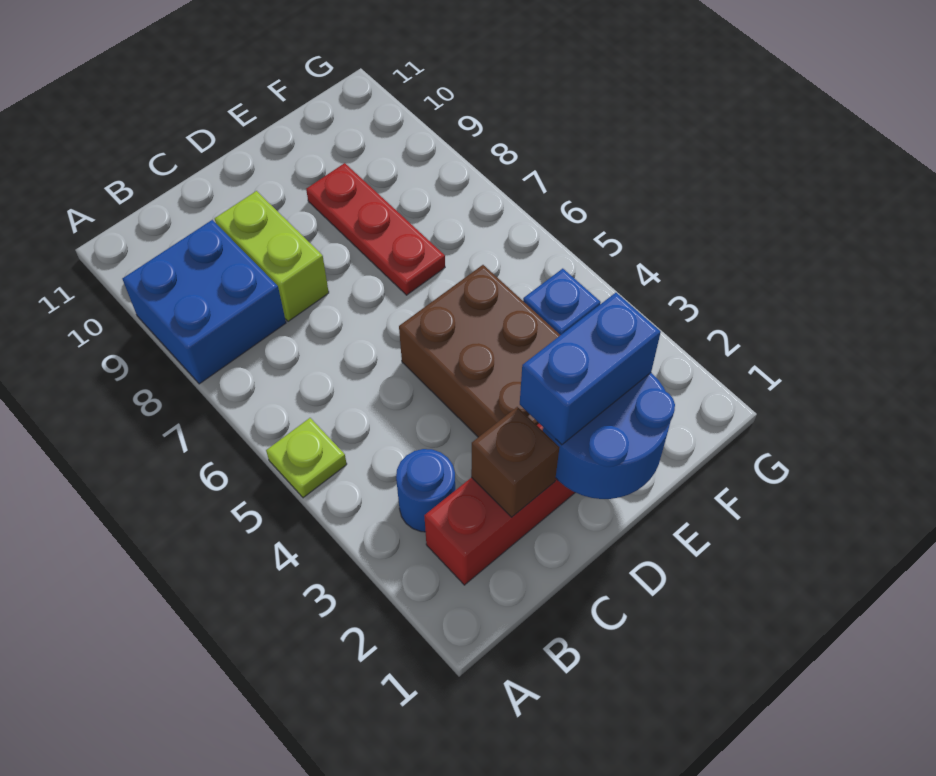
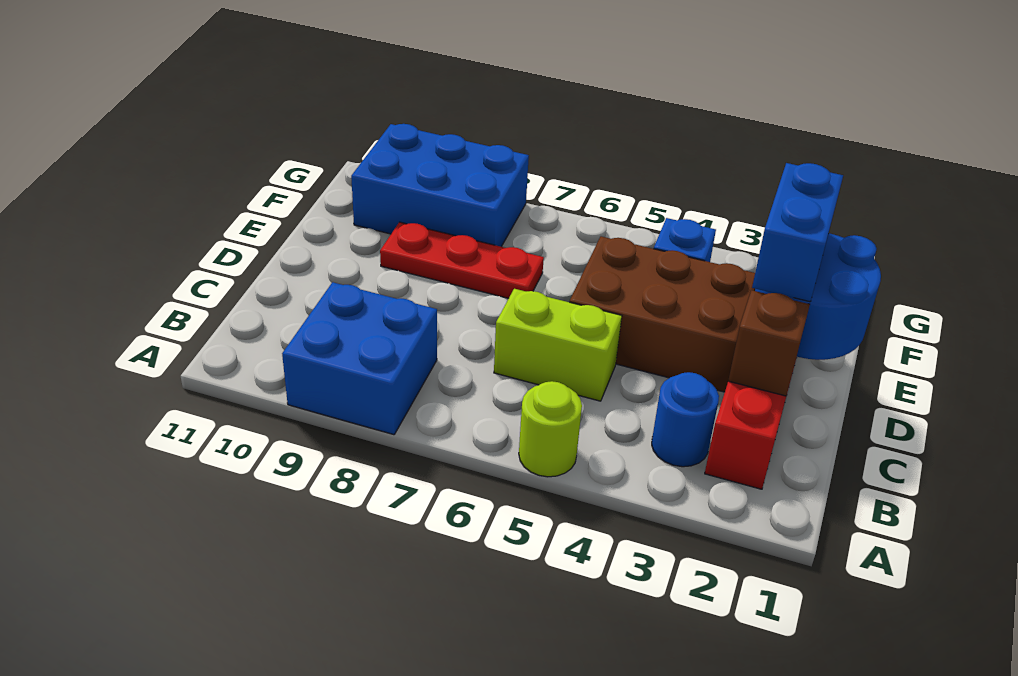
lime 1x1 plate [266,418,347,498] -> lime 1x1 round brick [519,381,582,477]
lime 1x2 brick [215,191,329,321] -> lime 1x2 brick moved to [494,289,622,401]
none -> blue 2x3 brick [351,124,529,247]

